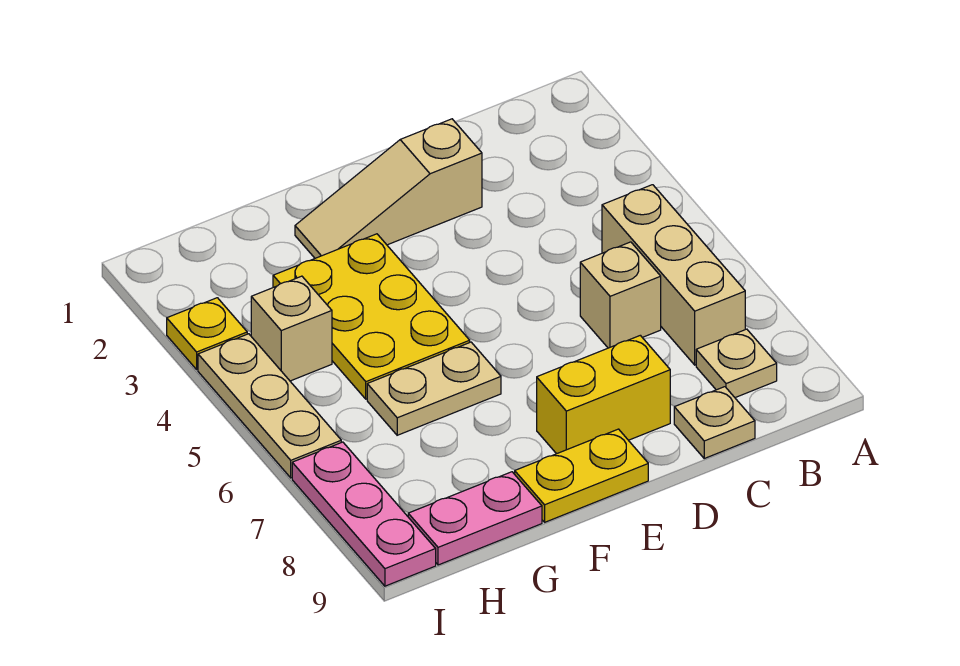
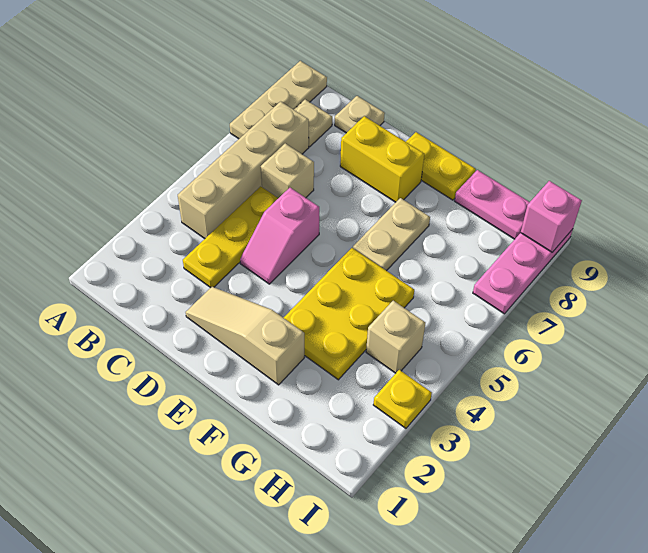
tan 1x3 brick [602,185,745,365] -> tan 1x4 brick [178,101,309,239]
none -> yellow 1x3 plate [183,186,278,288]
tan 1x3 slope [295,119,482,258] -> tan 1x3 slope turned to [186,287,304,385]
none -> pink 1x2 slope [240,188,319,284]
tan 1x2 plate [367,342,501,435] -> tan 1x2 plate turned to [353,198,430,271]
tan 1x3 plate [198,334,341,478] -> tan 1x3 plate moved to [230,61,327,139]
none -> pink 1x1 brick [521,181,582,252]

